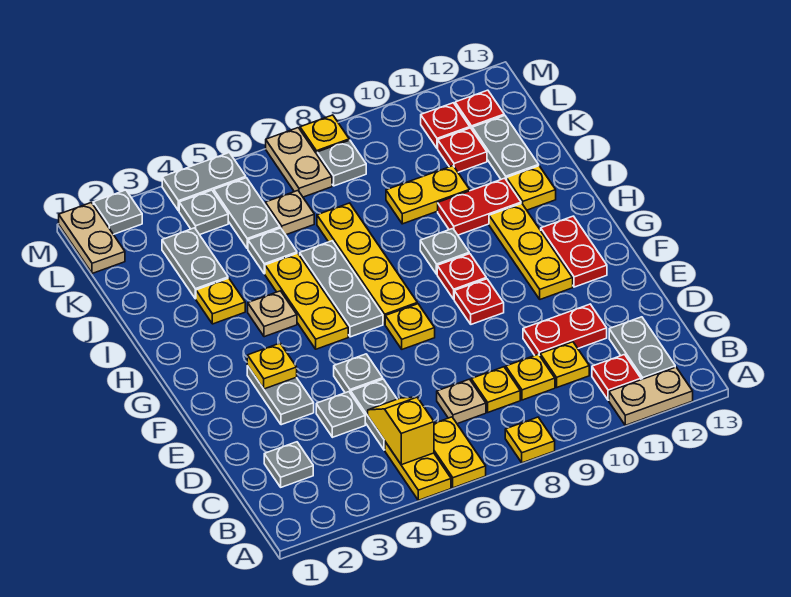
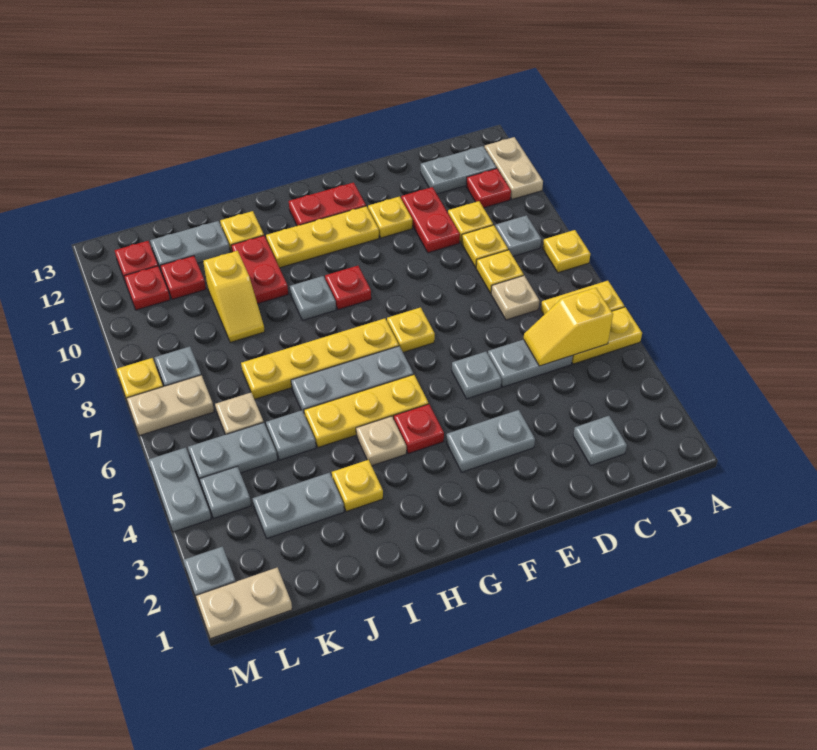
grey 1x1 plate [316,392,365,437] -> grey 1x1 plate moved to [495,215,541,256]
yellow 1x1 plate [247,343,297,389] -> yellow 1x1 plate moved to [368,197,412,238]
red 1x1 plate [454,279,504,324] -> red 1x1 plate moved to [394,404,444,454]
yellow 1x2 plate [386,166,470,224] -> yellow 1x2 slope [203,251,265,343]

